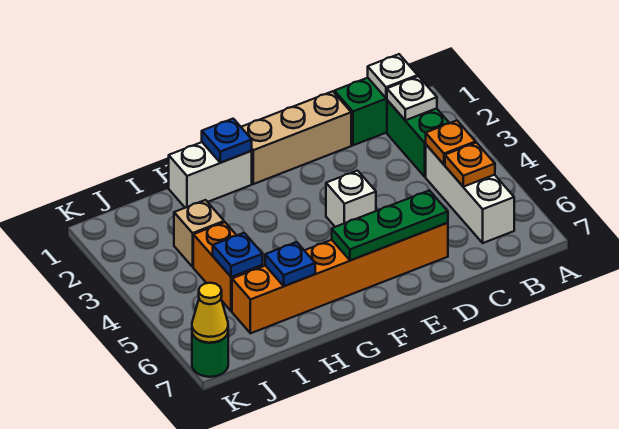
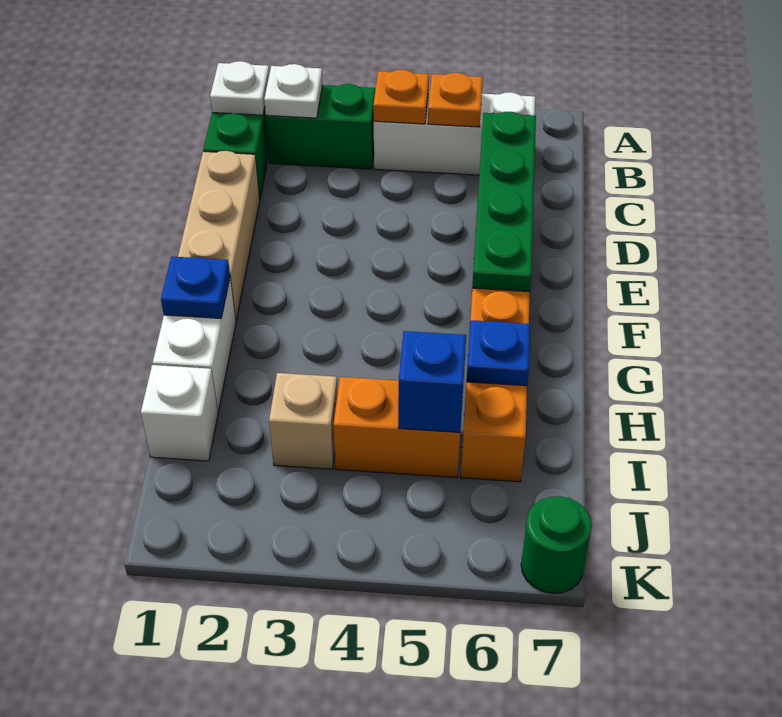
green 1x3 plate [332,190,448,260] -> green 1x4 plate [472,112,536,292]
white 1x1 brick [326,171,376,227] -> white 1x1 brick moved to [141,365,218,461]
blue 1x1 plate [213,233,263,277] -> blue 1x1 brick [398,331,466,432]
yellow 1x1 cone [192,283,228,343] -> none

